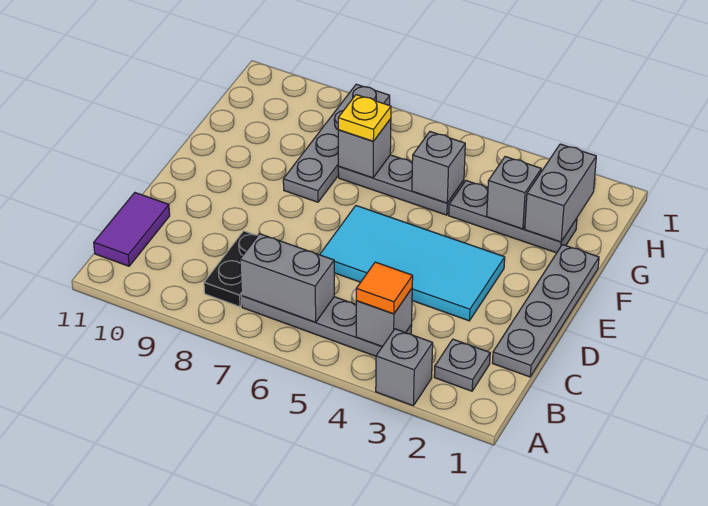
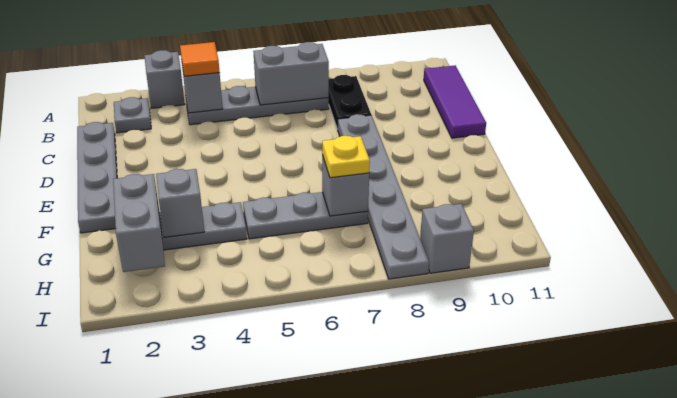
purple 1x2 tile [94,193,170,266] -> purple 1x3 tile [424,66,486,138]
cyan 2x4 tile [320,206,505,321] -> none
grey 1x4 plate [283,84,390,202] -> grey 1x6 plate [338,114,429,279]
grey 1x1 brick [412,132,465,203] -> grey 1x1 brick moved to [420,204,474,273]

